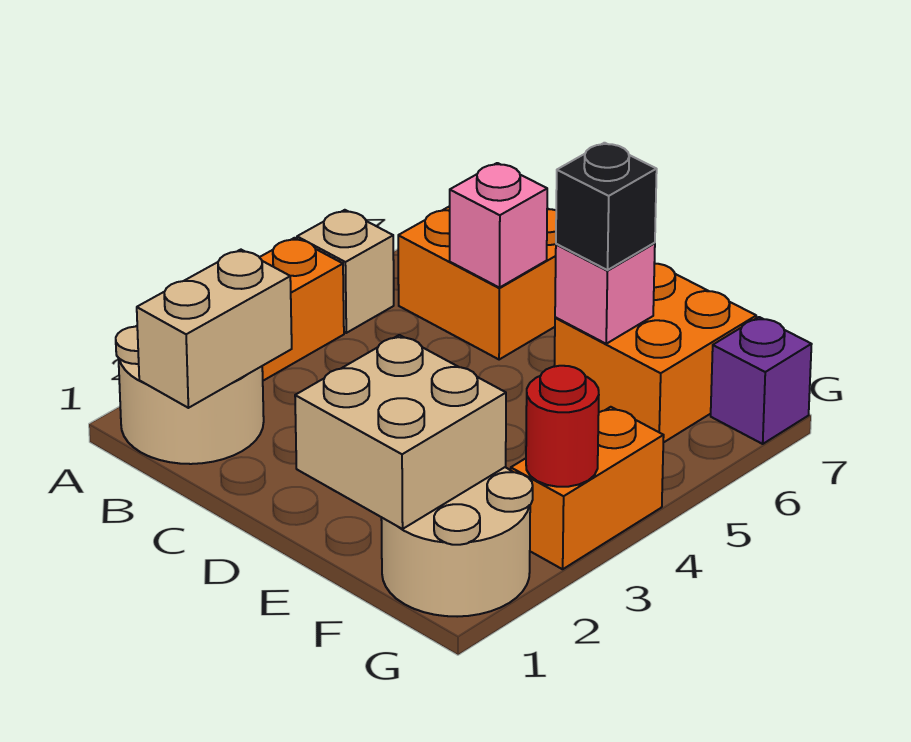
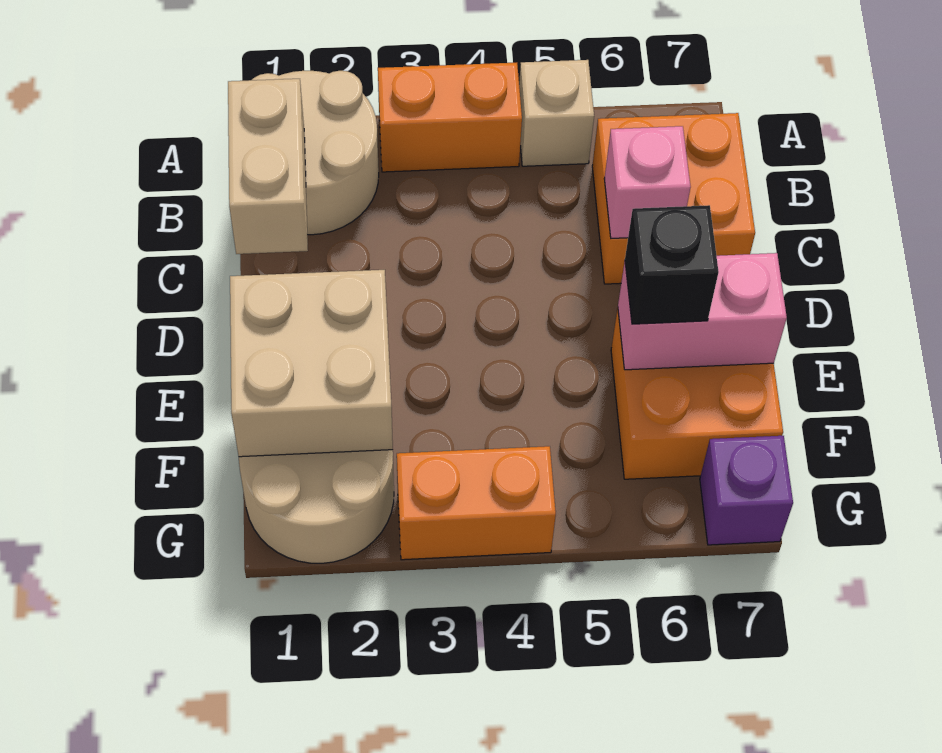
tan 1x2 brick [137,250,292,408] -> tan 1x2 brick turned to [228,79,308,254]
pink 1x1 brick [555,243,655,344] -> pink 1x2 brick [618,253,787,370]
red 1x1 round brick [526,366,599,487] -> none

